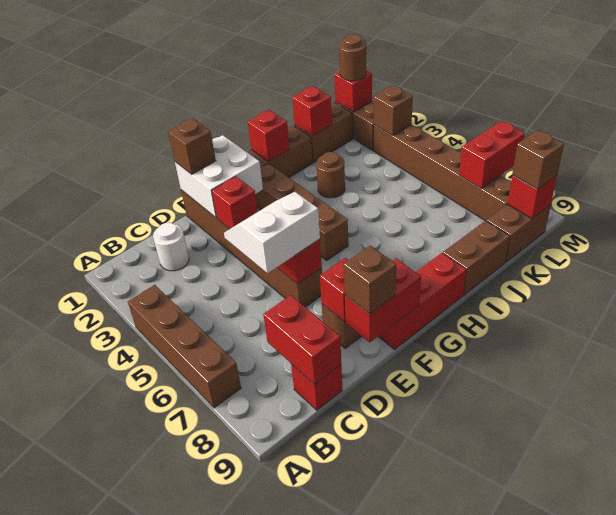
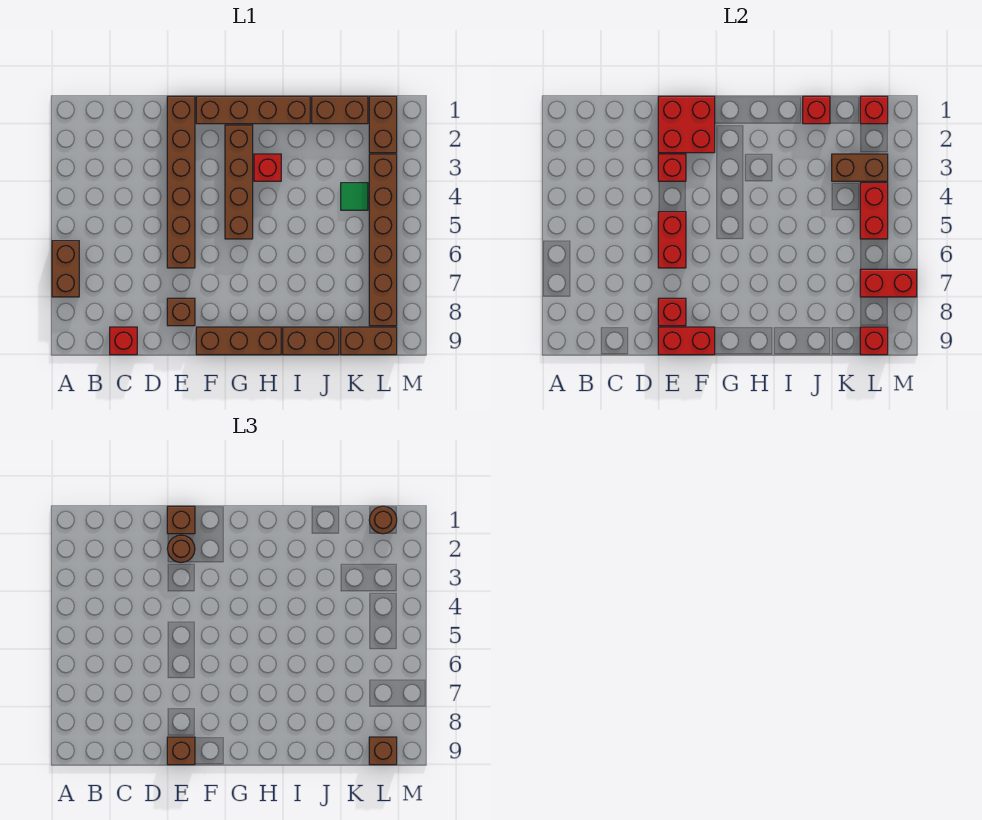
brown 1x4 brick [128,285,241,408] -> brown 1x2 brick [52,241,79,297]
white 1x1 round brick [153,223,189,271] -> none
red 1x2 brick [263,295,341,385] -> red 1x2 brick moved to [860,183,888,239]
white 2x2 slope [224,192,320,273] -> none
white 2x2 brick [175,135,263,218] -> red 2x2 brick [658,96,715,153]
red 1x3 brick [378,253,466,349] -> brown 1x3 brick [196,327,281,355]
red 1x1 brick [248,110,290,161] -> red 1x1 brick moved to [254,154,281,181]
brown 1x1 round brick [316,152,345,198] -> brown 1x1 round brick moved to [167,535,195,563]
none -> green 1x1 tile [341,183,368,210]
brown 1x1 brick [374,85,413,136] -> brown 1x2 brick [832,154,888,181]

